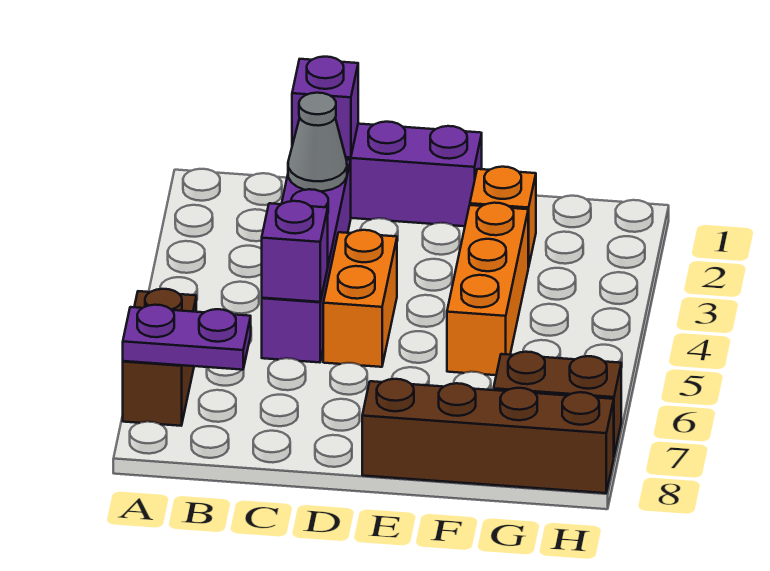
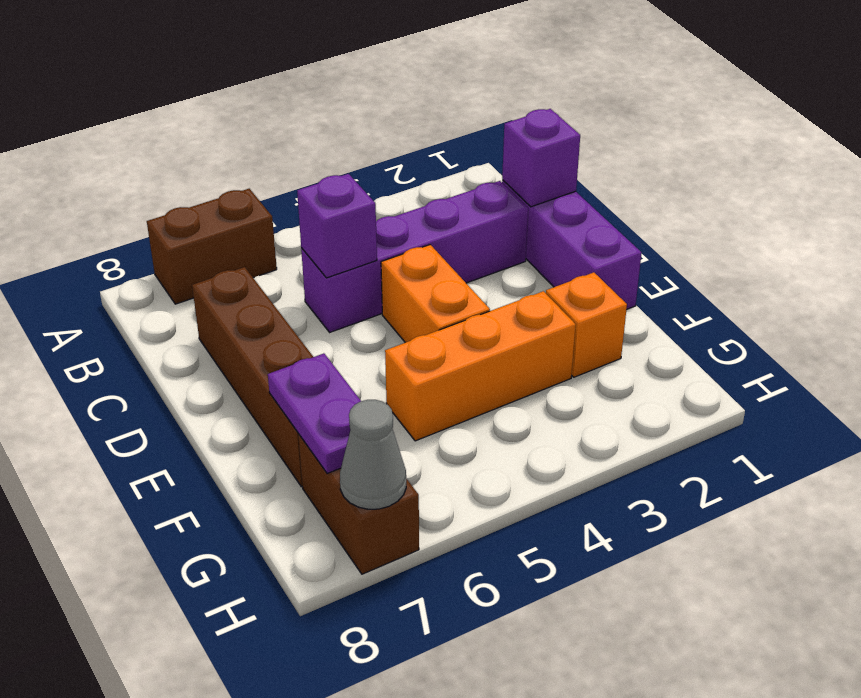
purple 1x2 plate [123,305,251,370] -> purple 1x2 plate moved to [268,353,361,474]
grey 1x1 cone [288,93,347,191] -> grey 1x1 cone moved to [340,400,406,509]
orange 1x2 brick [323,230,397,367] -> orange 1x2 brick turned to [381,245,490,343]
brown 1x4 brick [362,379,614,493] -> brown 1x4 brick moved to [192,267,313,487]

